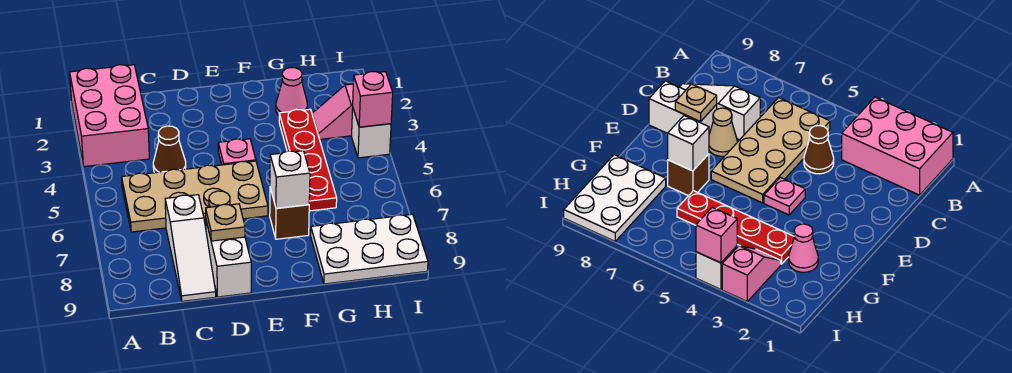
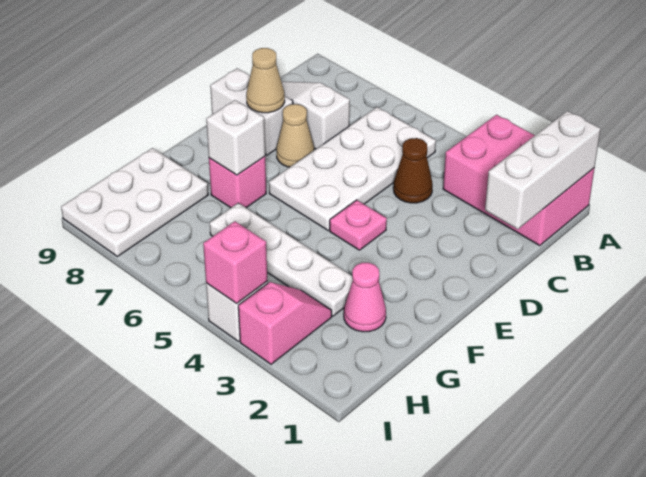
none -> white 1x3 brick [485,111,600,229]
tan 2x4 plate [122,161,268,232] -> white 2x4 plate [269,107,436,230]
tan 1x1 plate [206,204,245,241] -> tan 1x1 cone [246,48,285,113]
brown 1x1 brick [270,188,309,239] -> pink 1x1 brick [209,157,266,208]
red 1x4 plate [279,109,337,211] -> white 1x4 plate [210,203,353,316]

